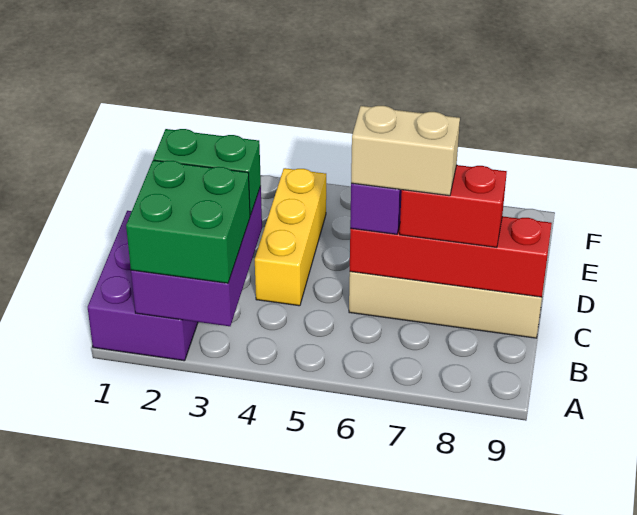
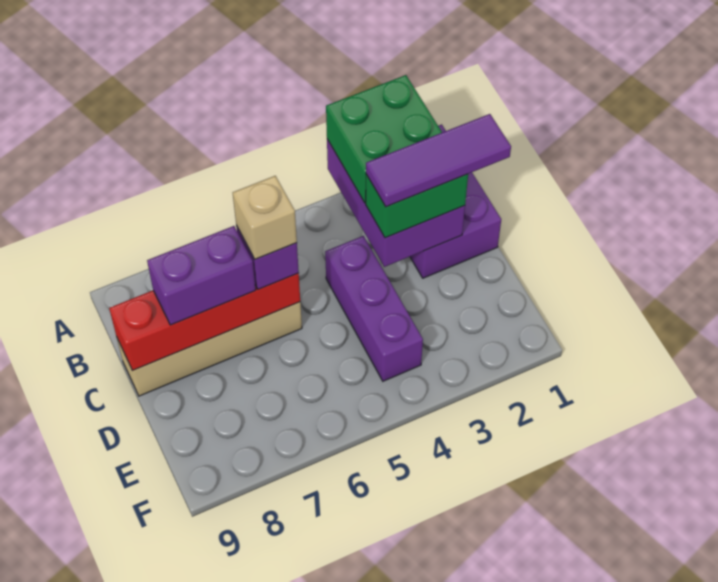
none -> purple 1x3 tile [366,114,511,207]
yellow 1x3 brick [255,168,326,306] -> purple 1x3 brick [325,236,423,381]
tan 1x2 brick [351,106,460,196] -> tan 1x1 brick [233,176,297,259]
red 1x2 brick [400,165,507,247] -> purple 1x2 brick [147,226,256,325]

